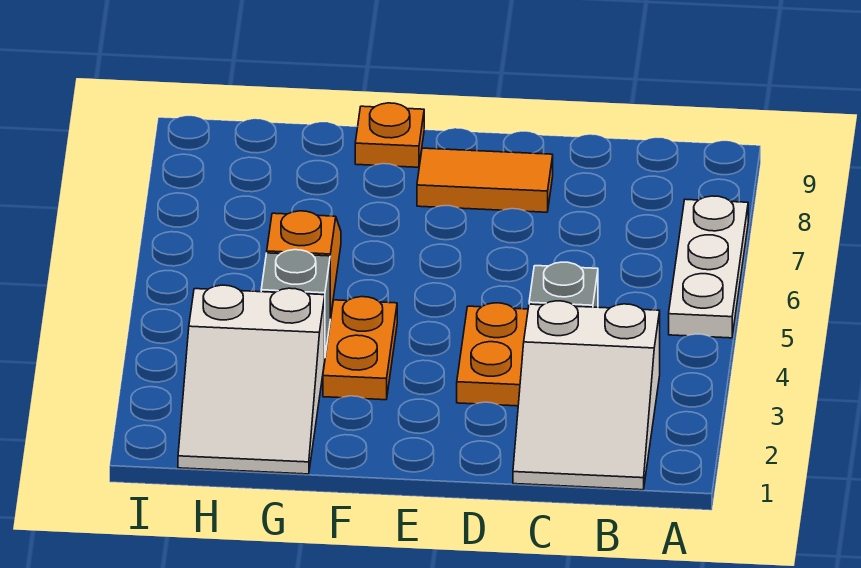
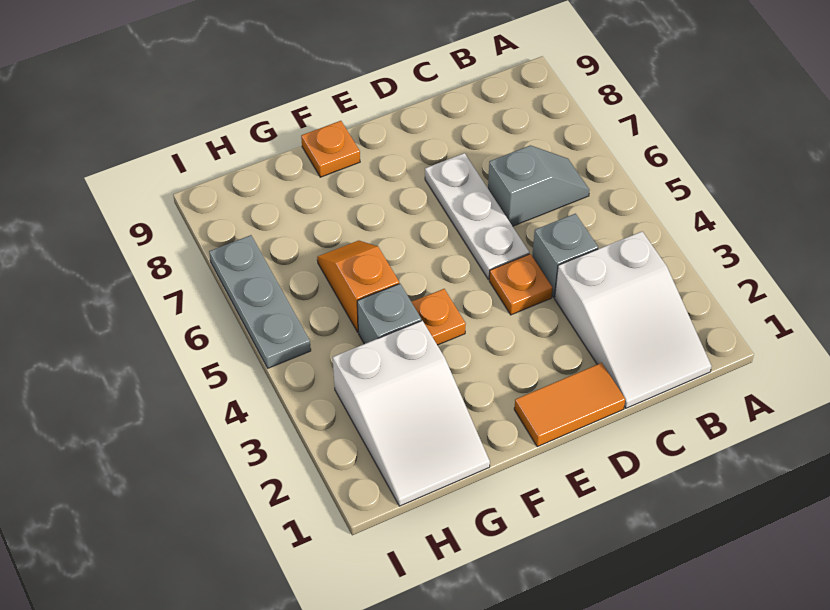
white 1x3 plate [669,196,748,338] -> white 1x3 plate moved to [425,153,529,279]
none -> grey 1x2 slope [488,145,590,226]
orange 1x2 plate [457,303,528,406] -> orange 1x1 plate [489,254,552,315]
orange 1x2 tile [417,148,553,212] -> orange 1x2 tile moved to [514,363,625,447]
orange 1x2 plate [323,297,397,400] -> orange 1x1 plate [412,289,466,345]
none -> grey 1x3 plate [209,235,311,368]

